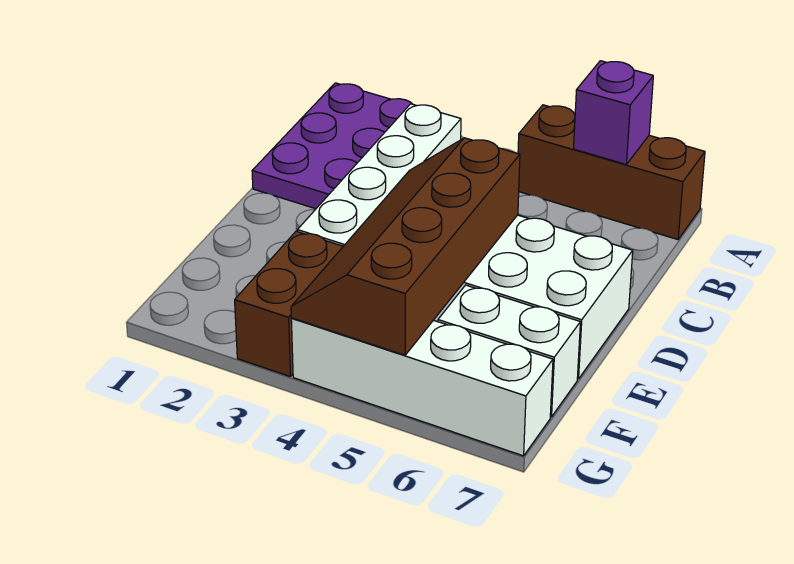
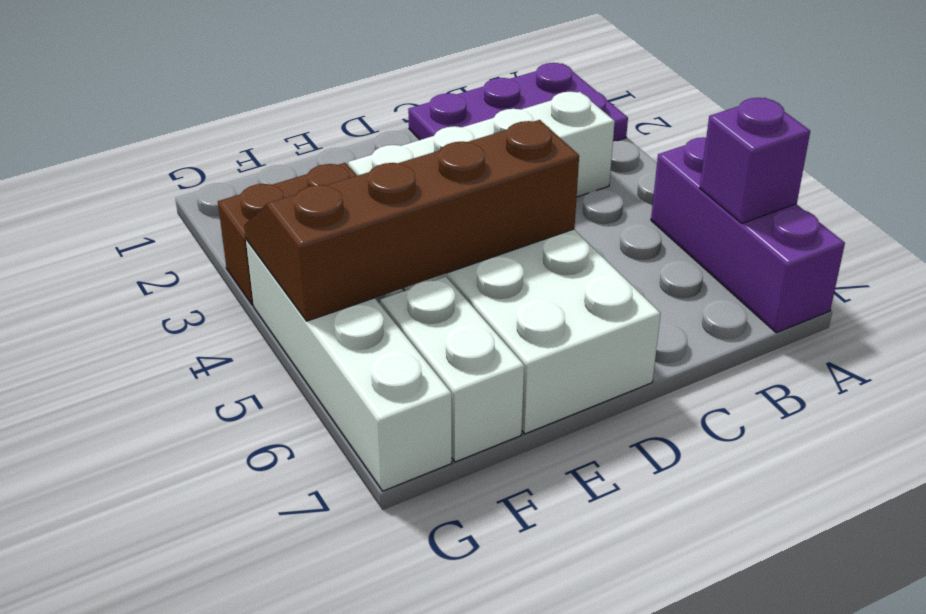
brown 1x3 brick [518,105,705,239] -> purple 1x3 brick [651,137,845,333]

